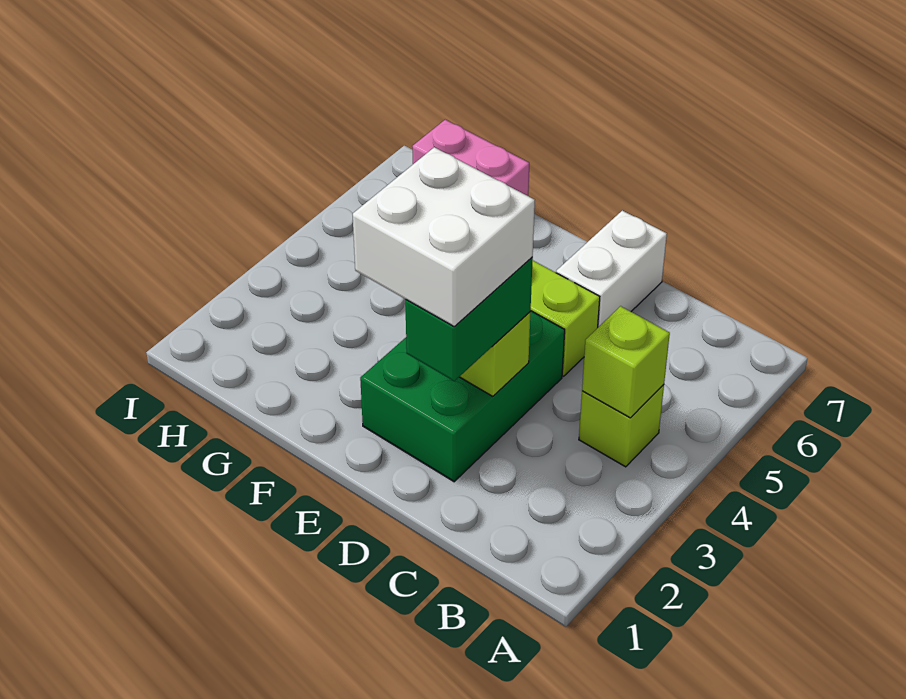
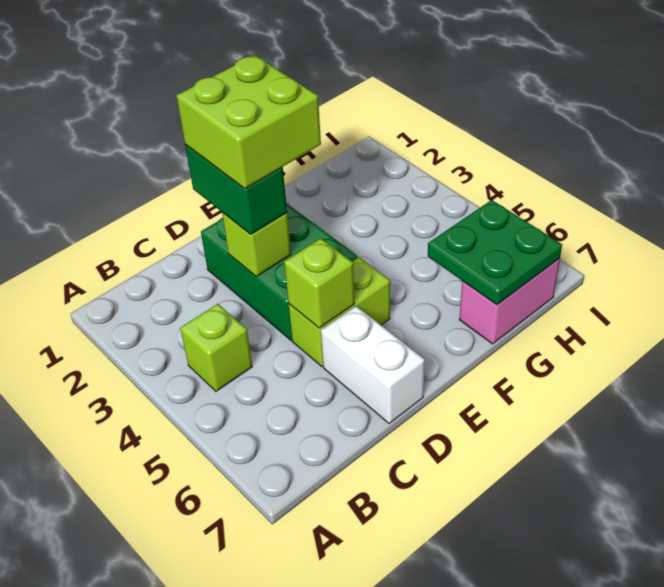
lime 1x1 brick [582,306,670,418] -> lime 1x1 brick moved to [284,238,355,328]
white 2x2 brick [353,147,535,326] -> lime 2x2 brick [176,55,321,189]
none -> green 2x2 plate [428,200,562,305]

